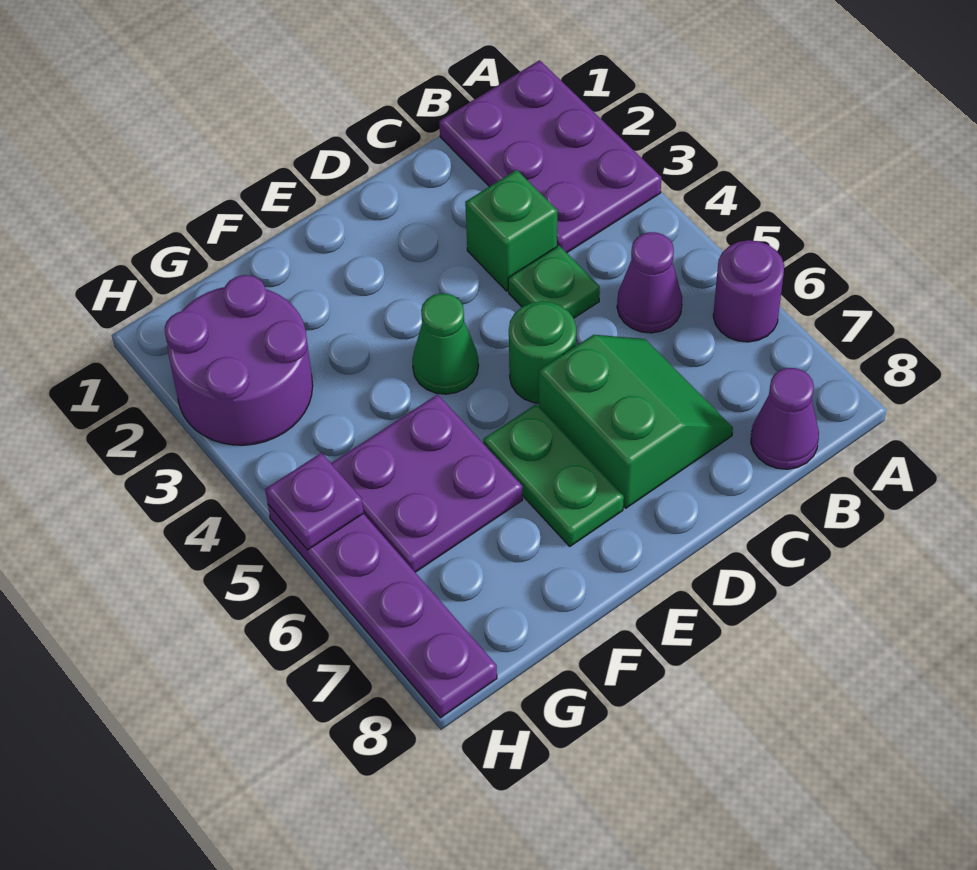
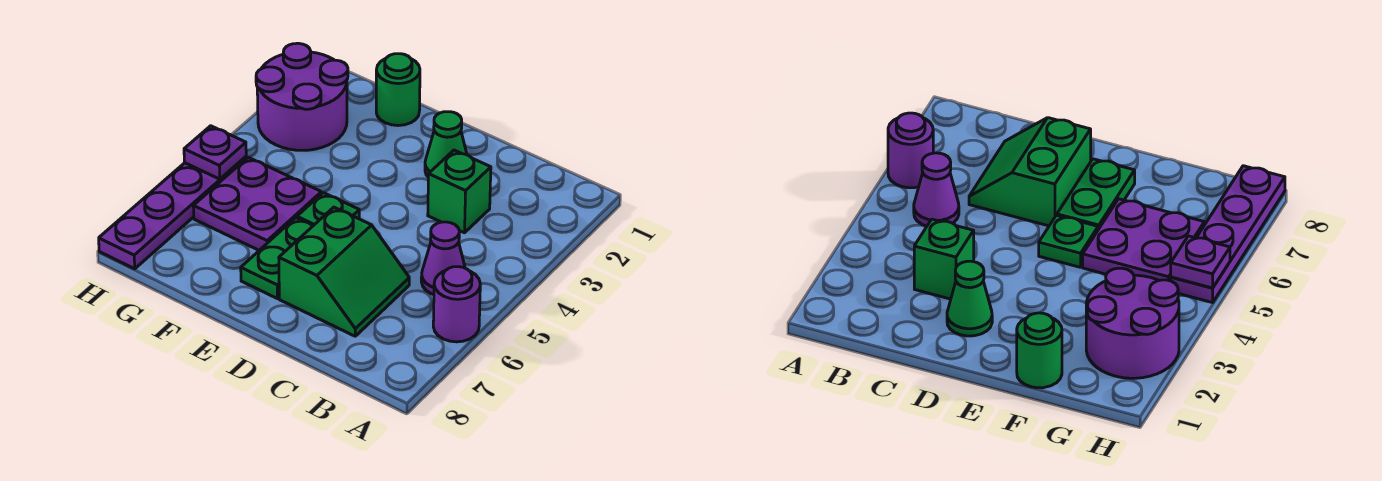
purple 2x3 plate [439,60,661,253] -> none
purple 1x1 cone [751,368,819,469] -> none
green 1x1 plate [508,246,600,318] -> green 1x1 plate moved to [297,193,359,226]
green 1x1 round brick [509,301,576,403] -> green 1x1 round brick moved to [376,54,420,126]
green 1x1 cone [412,294,479,394] -> green 1x1 cone moved to [425,112,467,176]

